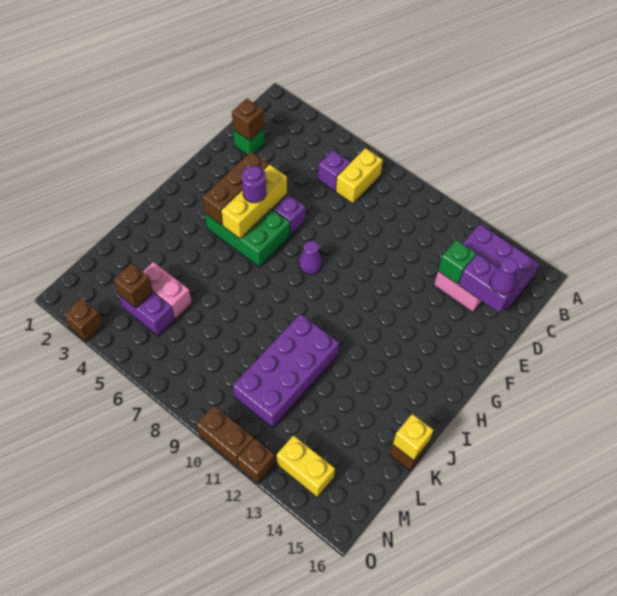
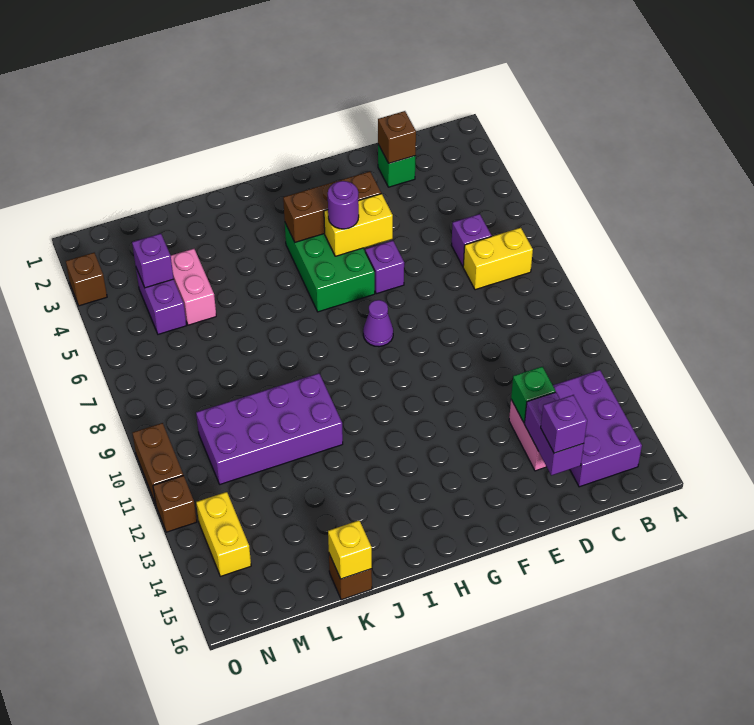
purple 1x1 cone [490,258,518,294] -> purple 1x1 brick [541,395,587,453]
yellow 1x3 brick [221,164,287,239] -> yellow 1x2 brick [324,194,393,256]
brown 1x1 brick [114,263,153,308] -> purple 1x1 brick [132,233,174,288]

